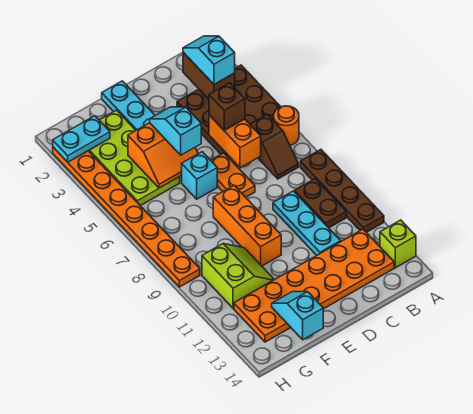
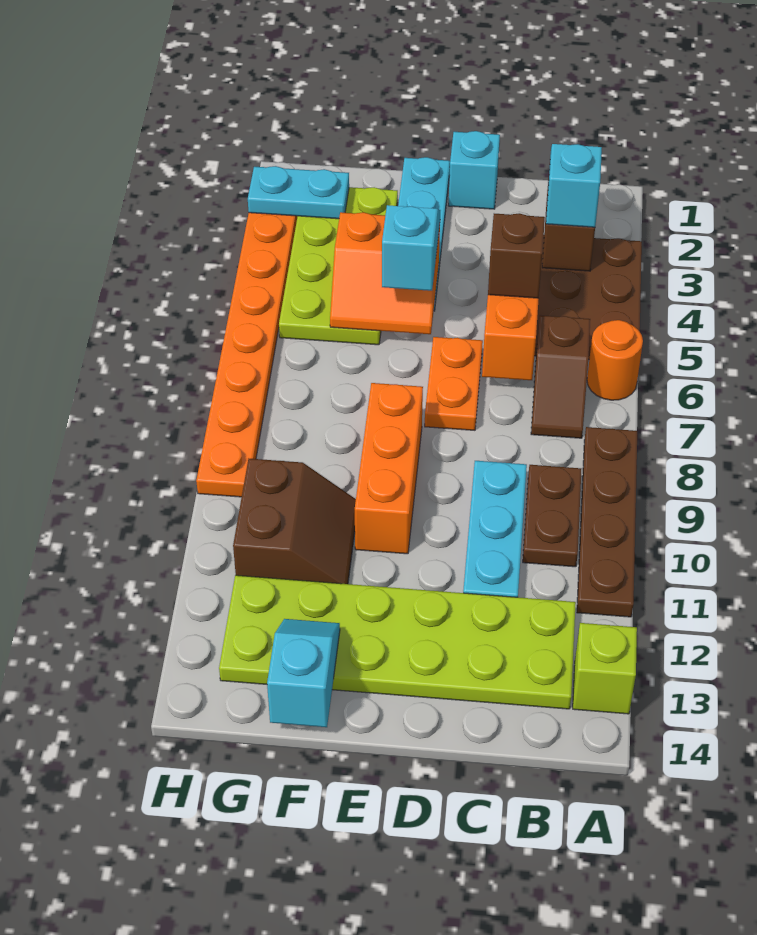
orange 2x6 plate [234,229,394,342] -> lime 2x6 plate [219,575,576,709]
cyan 1x1 brick [182,152,217,199] -> cyan 1x1 brick moved to [448,131,500,209]
lime 2x2 slope [202,244,274,308] -> brown 2x2 slope [233,459,356,584]

